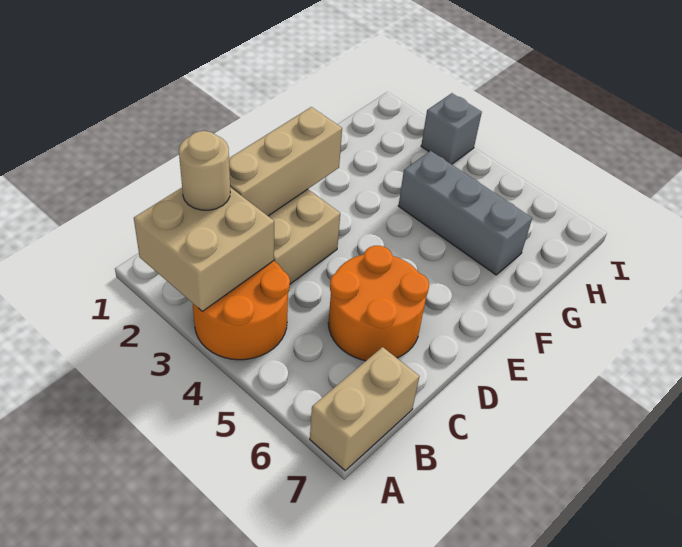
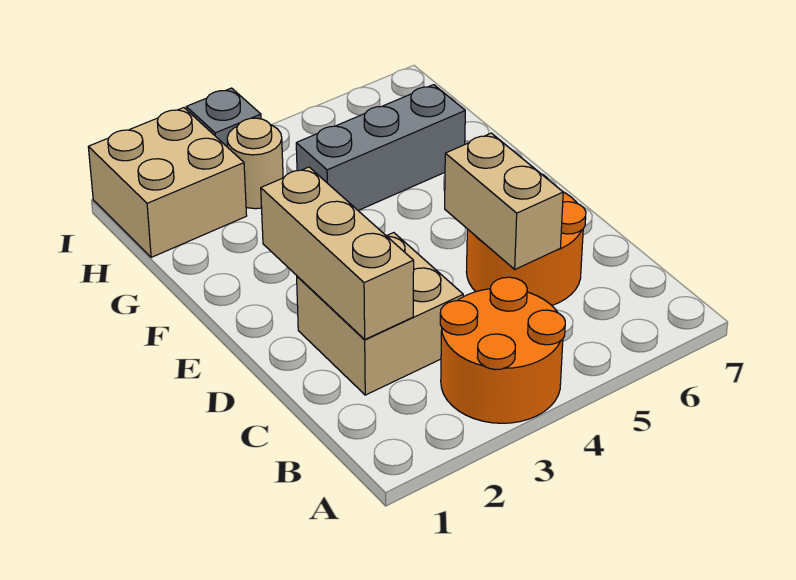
tan 2x2 brick [134,187,274,311] -> tan 2x2 brick moved to [88,108,247,257]
tan 1x2 brick [310,347,419,471] -> tan 1x2 brick moved to [445,133,563,269]
tan 1x1 round brick [179,131,230,210] -> tan 1x1 round brick moved to [227,118,283,209]

